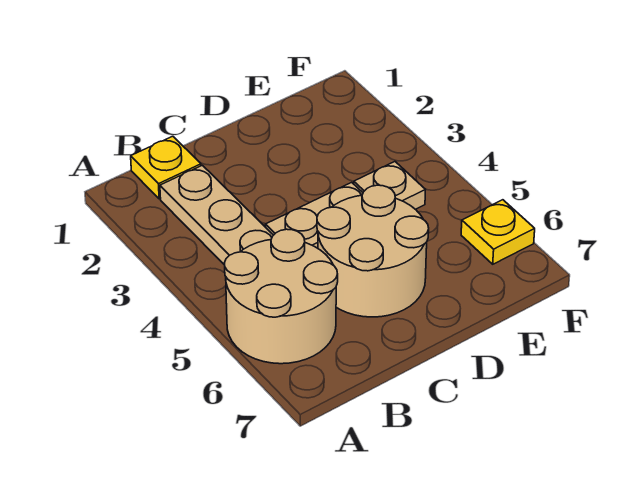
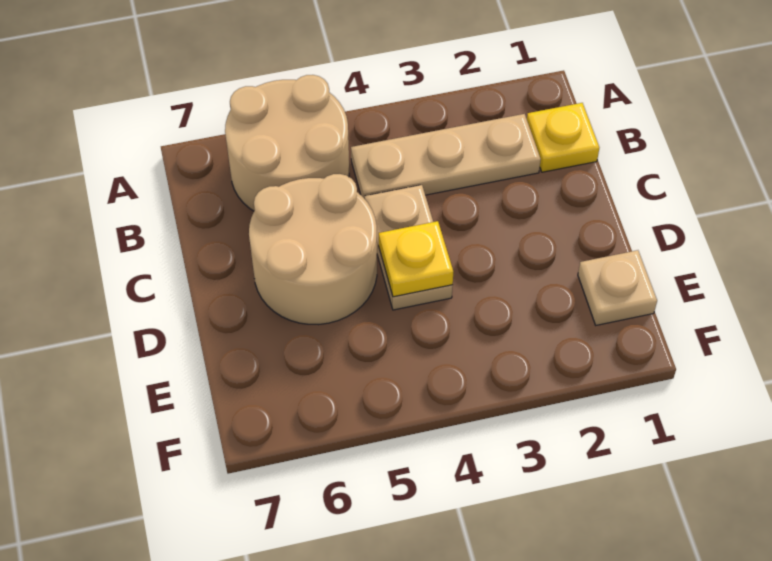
tan 1x1 plate [354,162,426,209] -> tan 1x1 plate moved to [578,250,657,325]
yellow 1x1 plate [461,200,535,264] -> yellow 1x1 plate moved to [379,221,453,297]

